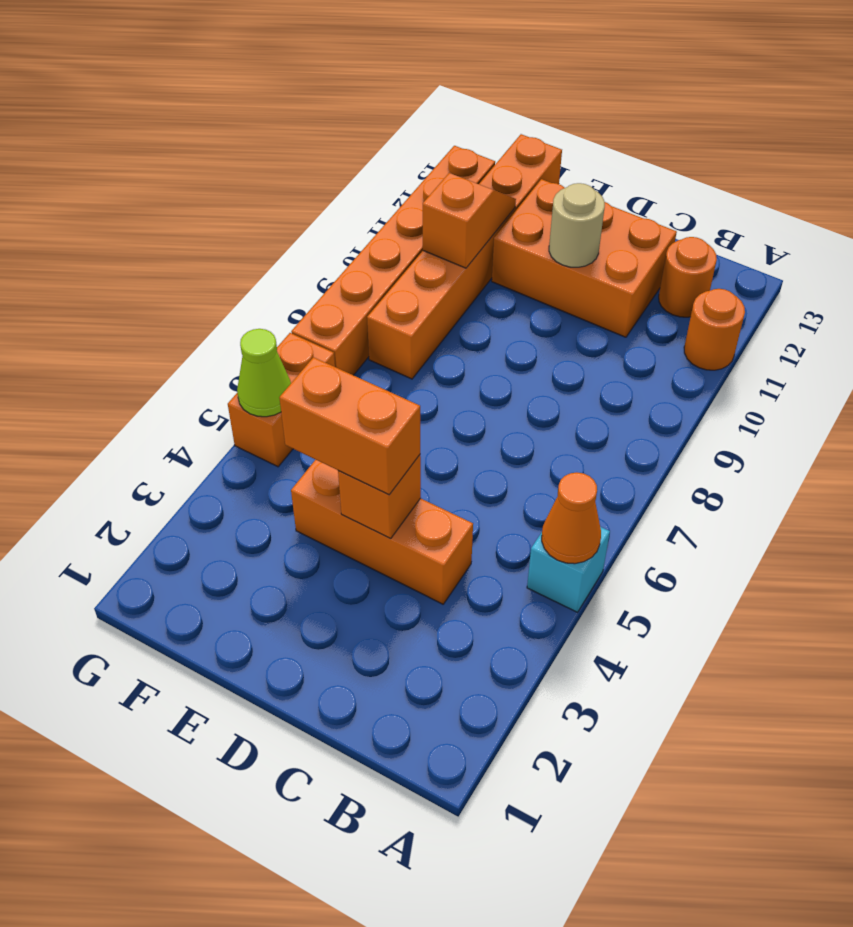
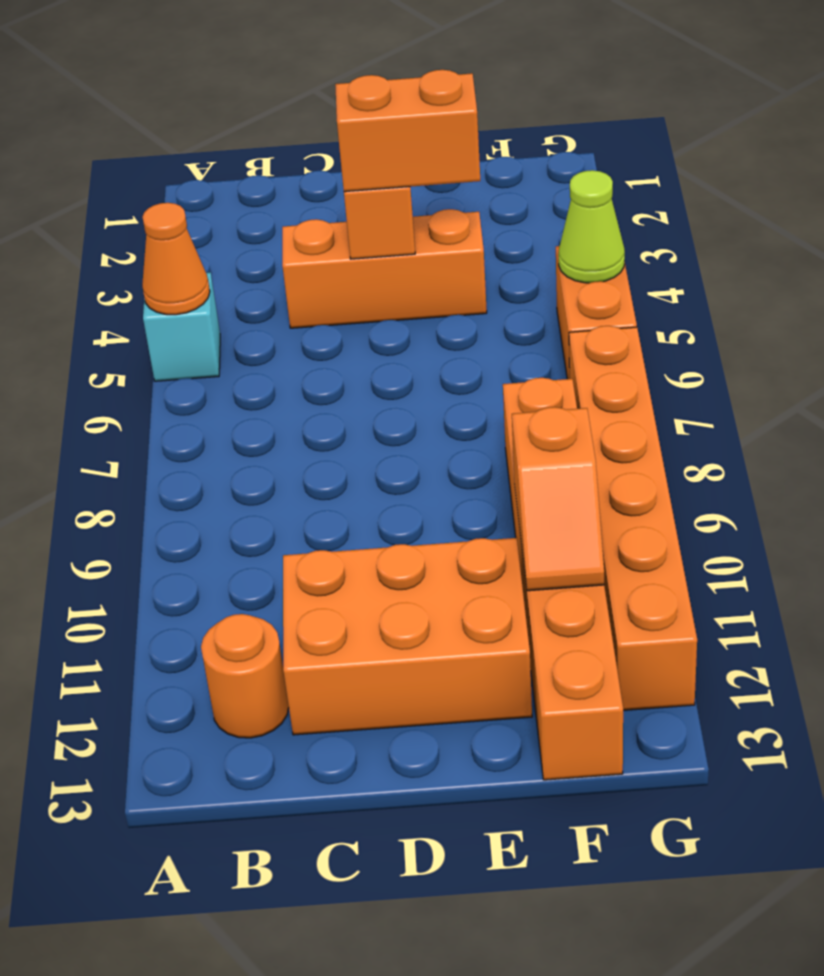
orange 1x1 round brick [684,289,745,370] -> none
tan 1x1 round brick [549,183,605,267] -> none

